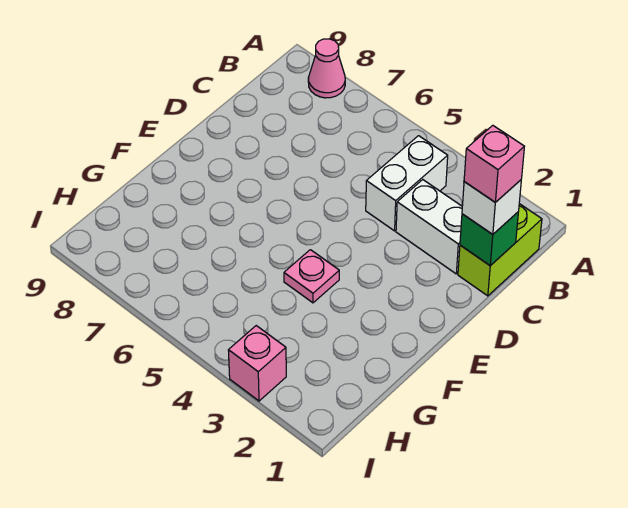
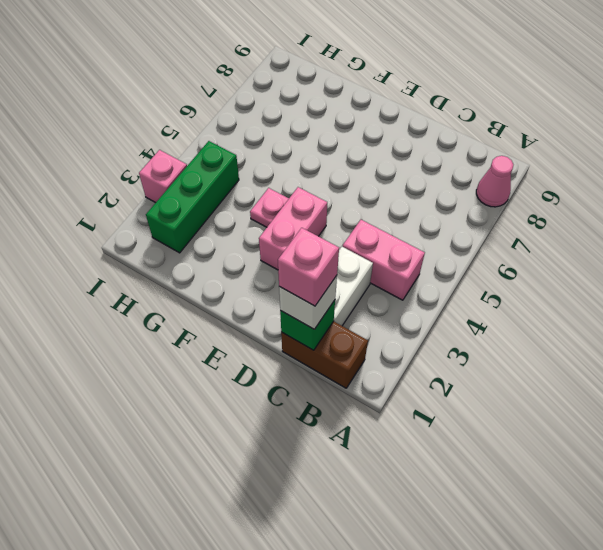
lime 1x2 brick [458,204,542,296] -> brown 1x2 brick [281,321,368,388]
white 1x2 brick [366,136,448,231] -> pink 1x2 brick [343,220,425,300]
none -> pink 1x2 brick [259,187,327,270]
none -> green 1x3 brick [146,141,239,253]

